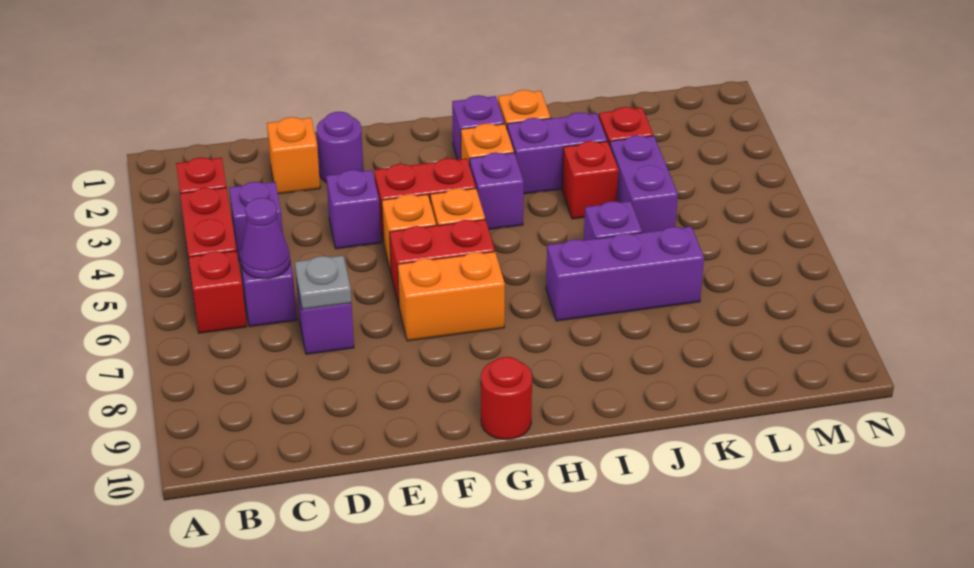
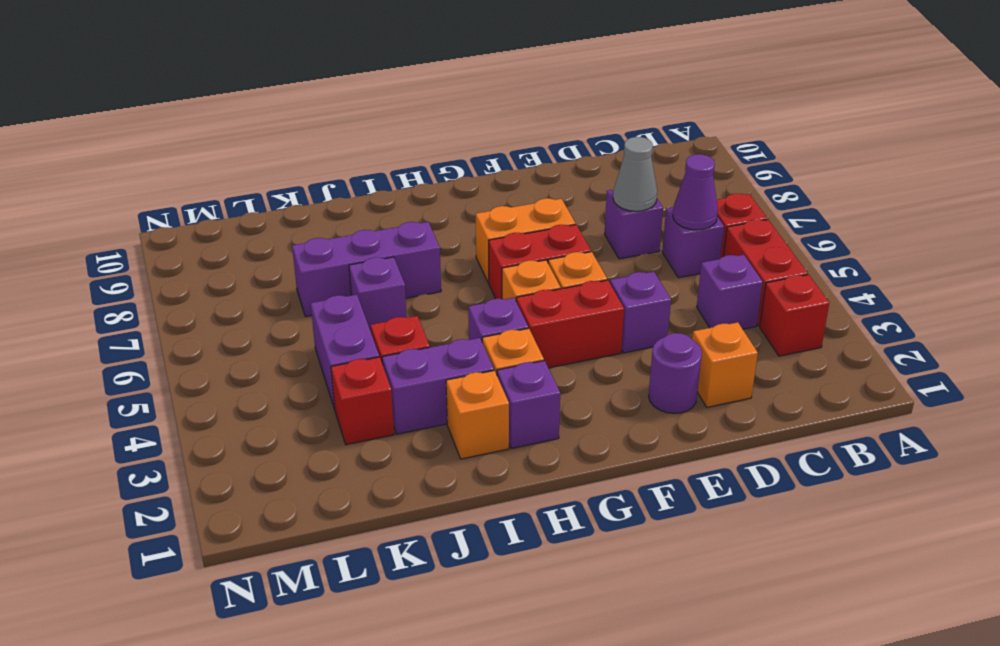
grey 1x1 plate [295,256,351,309] -> grey 1x1 cone [613,137,657,211]
red 1x1 round brick [481,357,532,439] -> none

